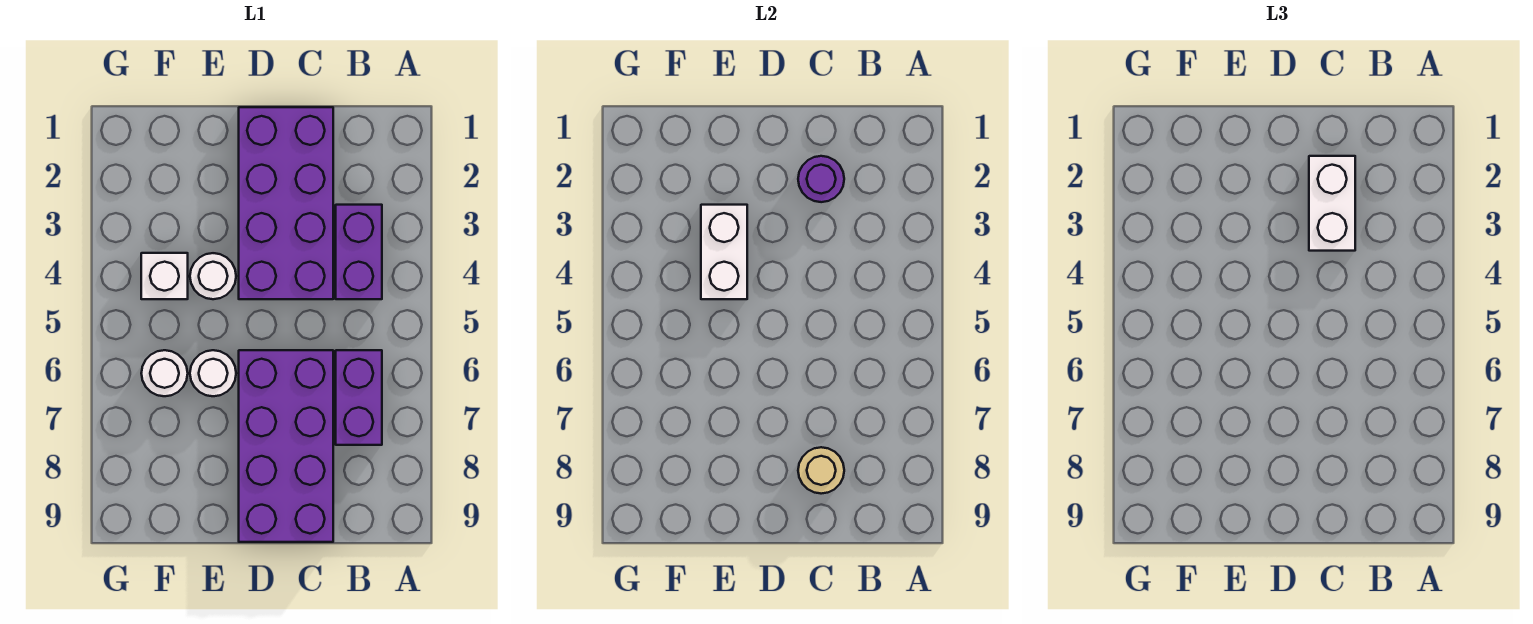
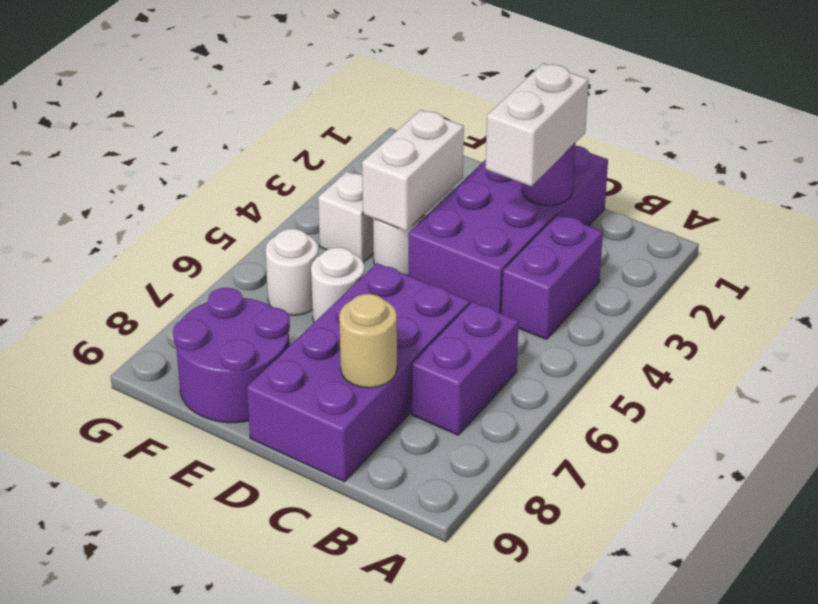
none -> purple 2x2 round brick [173,288,290,423]

